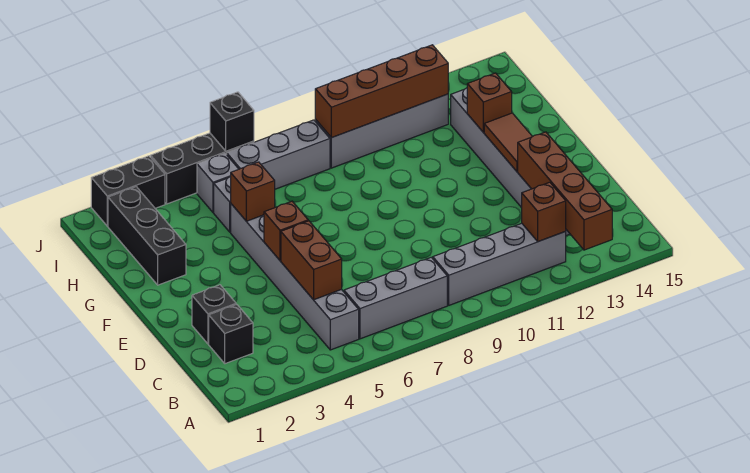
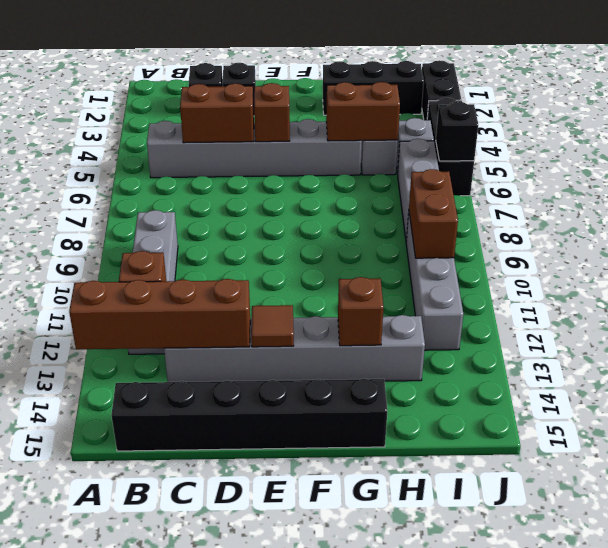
grey 1x3 brick [344,257,447,339] -> none
none -> black 1x6 brick [111,379,387,451]
brown 1x2 tile [484,113,533,172] -> brown 1x1 tile [251,305,294,347]
brown 1x1 brick [231,162,275,221] -> brown 1x2 brick [326,82,400,141]
brown 1x4 brick [315,45,448,138] -> brown 1x2 brick [409,169,458,258]

